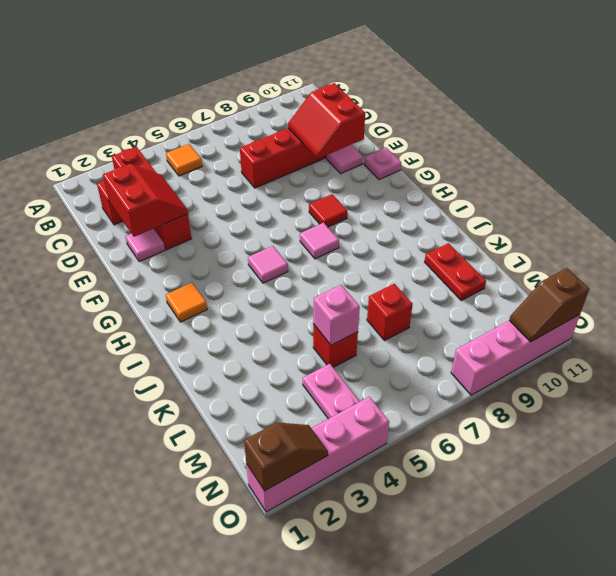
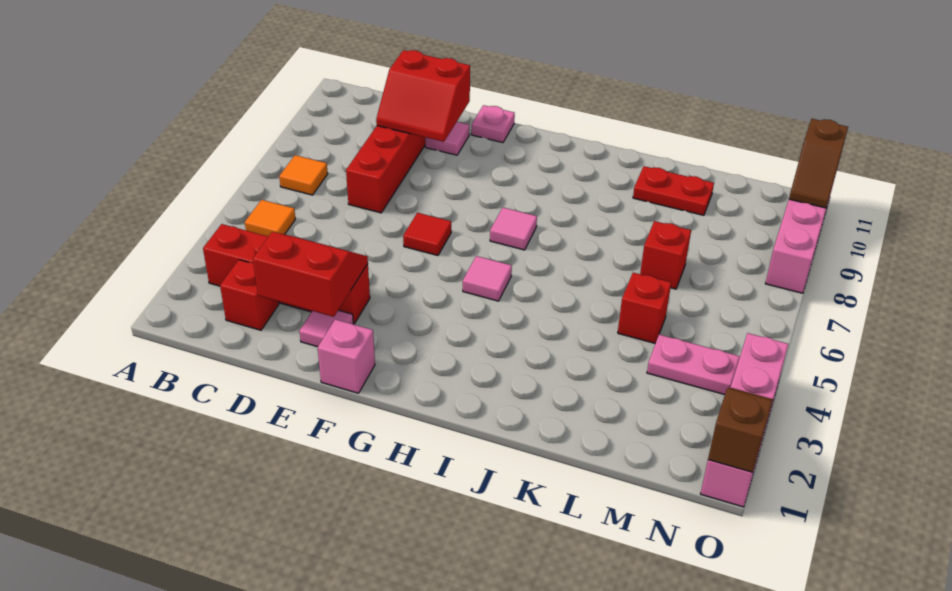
red 1x1 tile [309,194,347,227] -> red 1x1 tile moved to [403,213,451,256]
orange 1x1 tile [166,283,207,322] -> orange 1x1 tile moved to [279,155,328,195]
pink 1x1 brick [313,285,360,345] -> pink 1x1 brick moved to [318,319,375,393]

